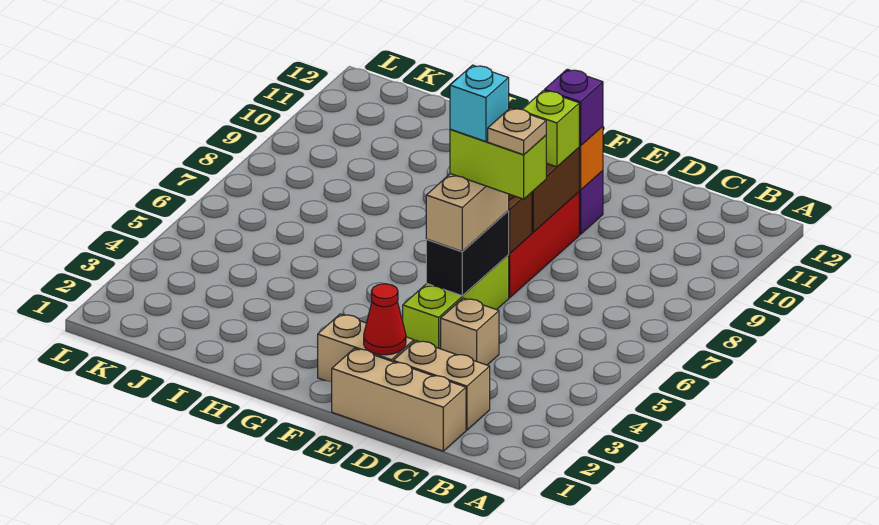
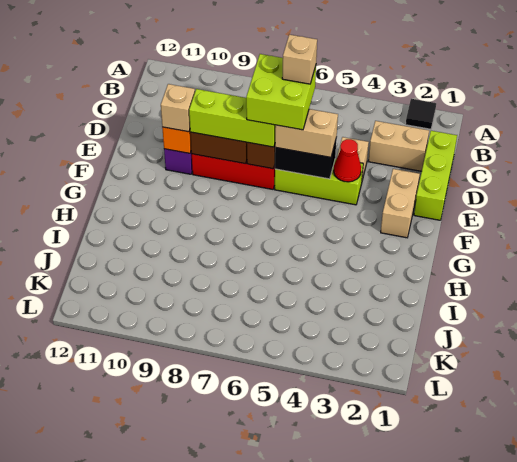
none -> black 1x1 tile [406,99,436,129]
tan 1x3 brick [332,348,466,451] -> lime 1x3 brick [414,131,457,220]
tan 1x2 brick [393,341,490,430] -> tan 1x2 brick turned to [368,121,429,171]
lime 1x2 brick [450,129,546,199] -> lime 2x2 brick [246,54,316,130]
tan 1x1 plate [488,108,546,155] -> tan 1x1 brick [282,35,317,84]
red 1x1 cone [364,284,406,355] -> red 1x1 cone moved to [334,139,361,182]
cyan 1x1 brick [450,65,509,141] -> none
lime 1x1 brick [522,90,579,167] -> lime 1x3 brick [189,89,276,147]
purple 1x1 brick [545,69,603,146] -> tan 1x1 brick [161,84,195,132]

